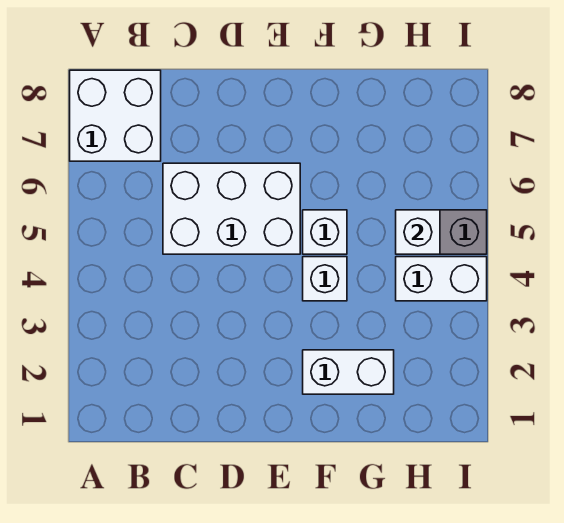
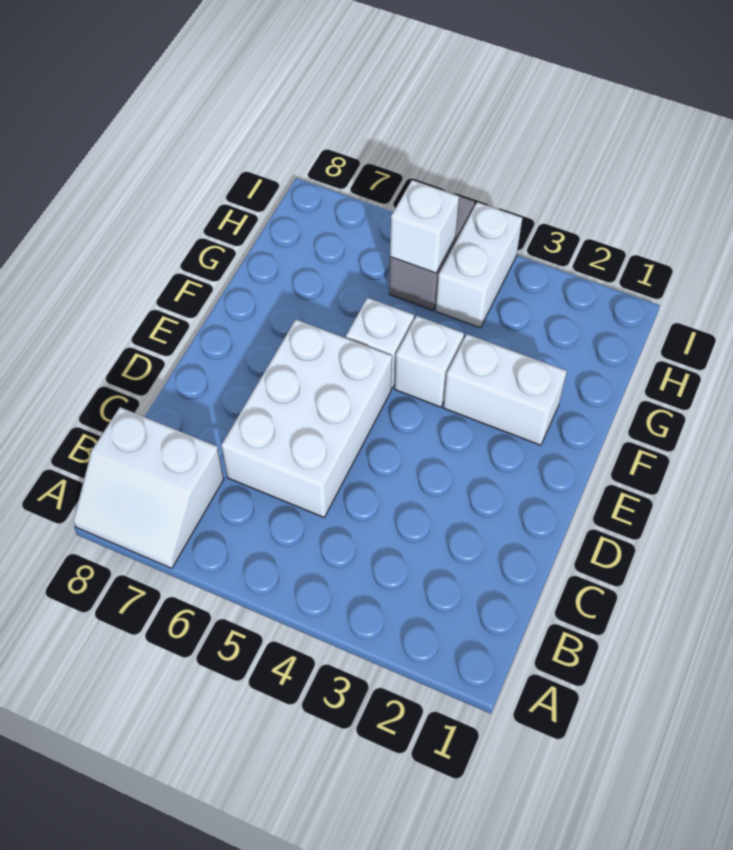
white 2x2 brick [70,70,161,161] -> white 2x2 slope [73,407,224,568]
white 1x2 brick [303,350,394,394] -> white 1x2 brick turned to [443,334,567,445]

